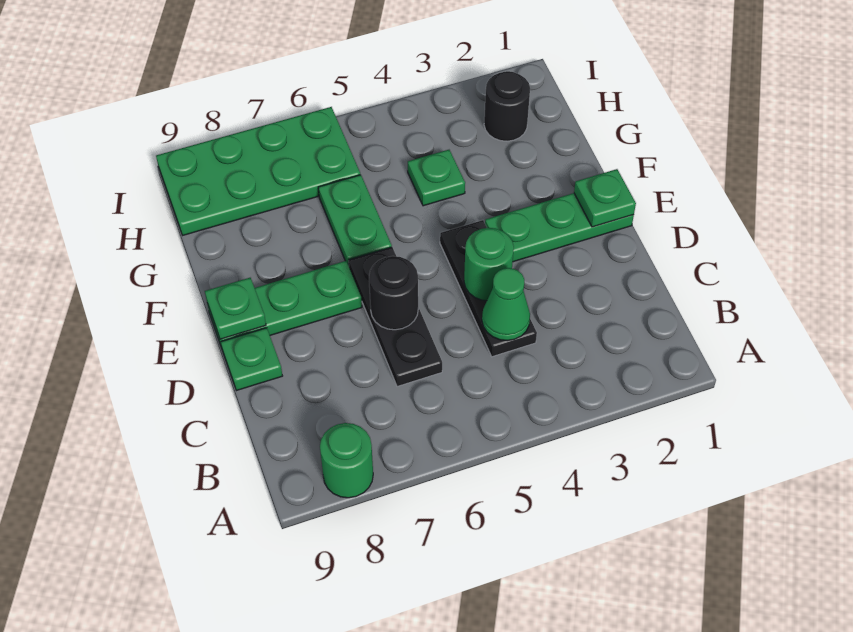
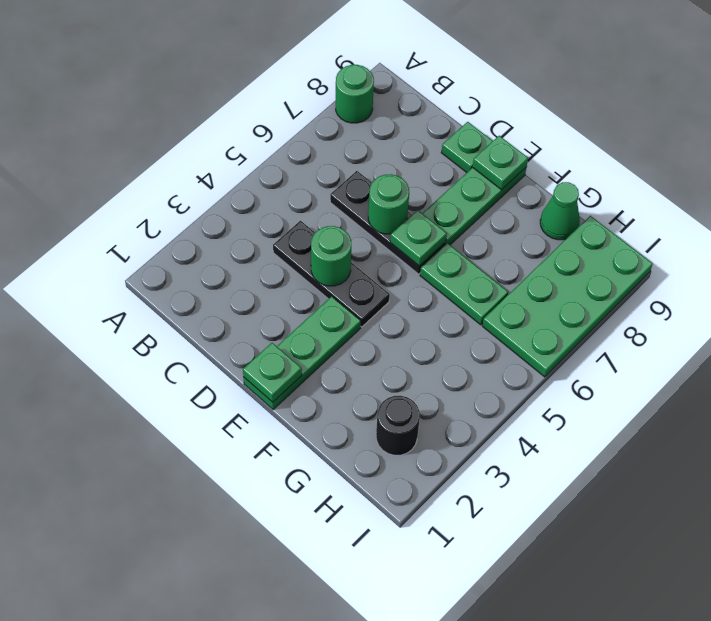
green 1x1 cone [482,268,530,341] -> green 1x1 cone moved to [540,182,580,240]
black 1x1 round brick [369,256,418,330] -> green 1x1 round brick [368,174,409,234]
green 1x1 plate [408,150,465,206] -> green 1x1 plate moved to [390,210,447,266]

